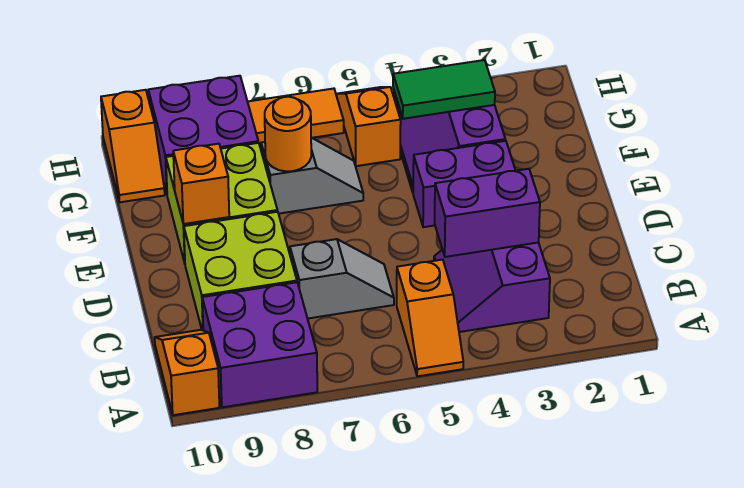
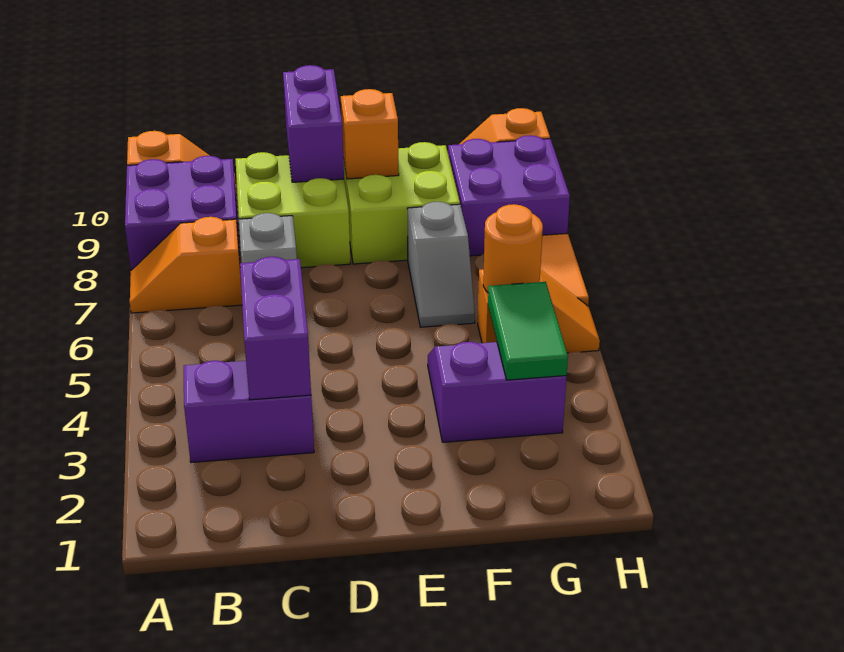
orange 1x2 slope [397,260,463,376] -> orange 1x2 slope moved to [130,217,242,313]
purple 1x2 brick [413,141,516,227] -> purple 1x2 brick moved to [283,65,344,182]
orange 1x1 round brick [265,97,311,171] -> orange 1x1 round brick moved to [483,204,543,292]

